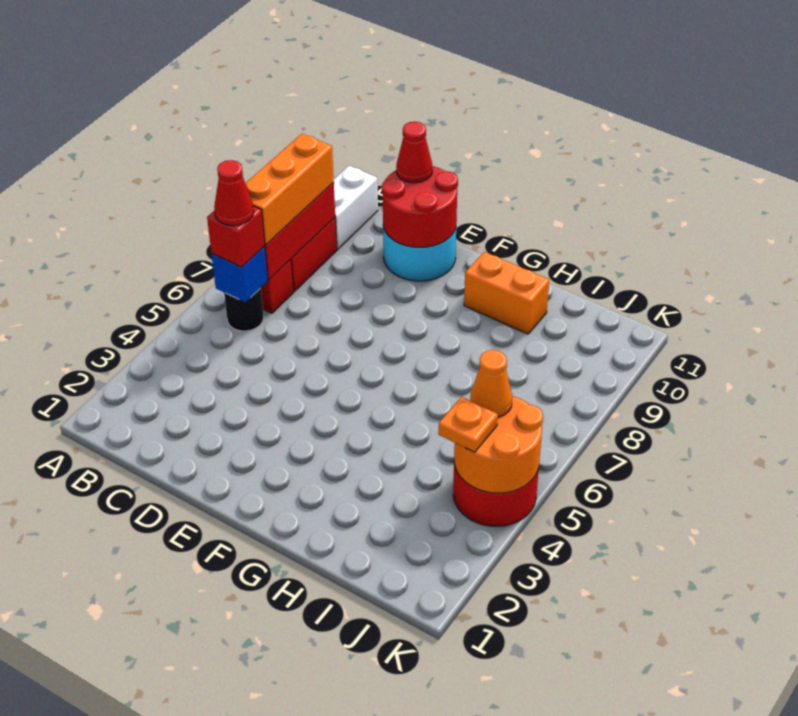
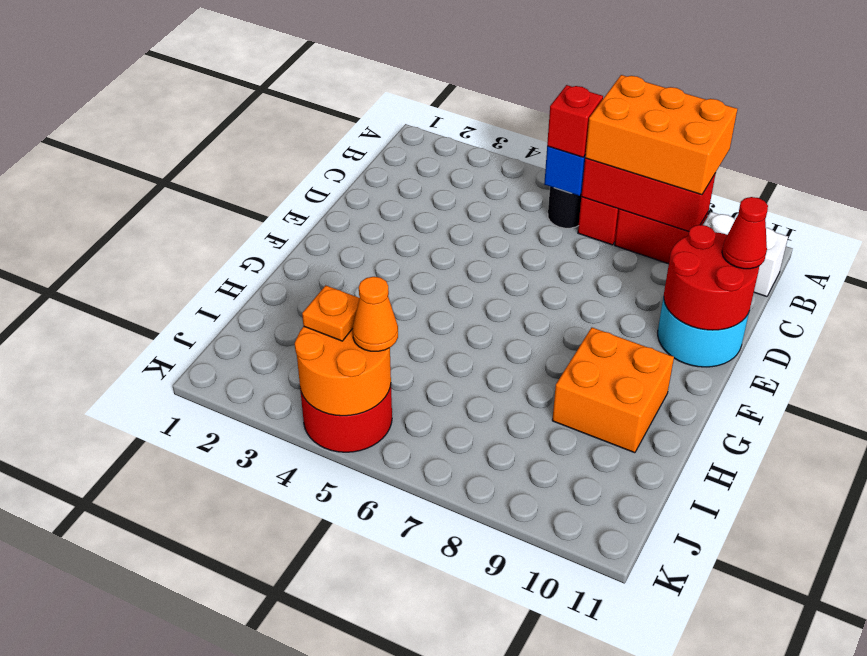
red 1x1 cone [214,160,254,226] -> none
orange 1x3 brick [245,134,334,245] -> orange 2x3 brick [585,75,737,195]
orange 1x2 brick [464,252,549,334] -> orange 2x2 brick [552,328,674,453]

